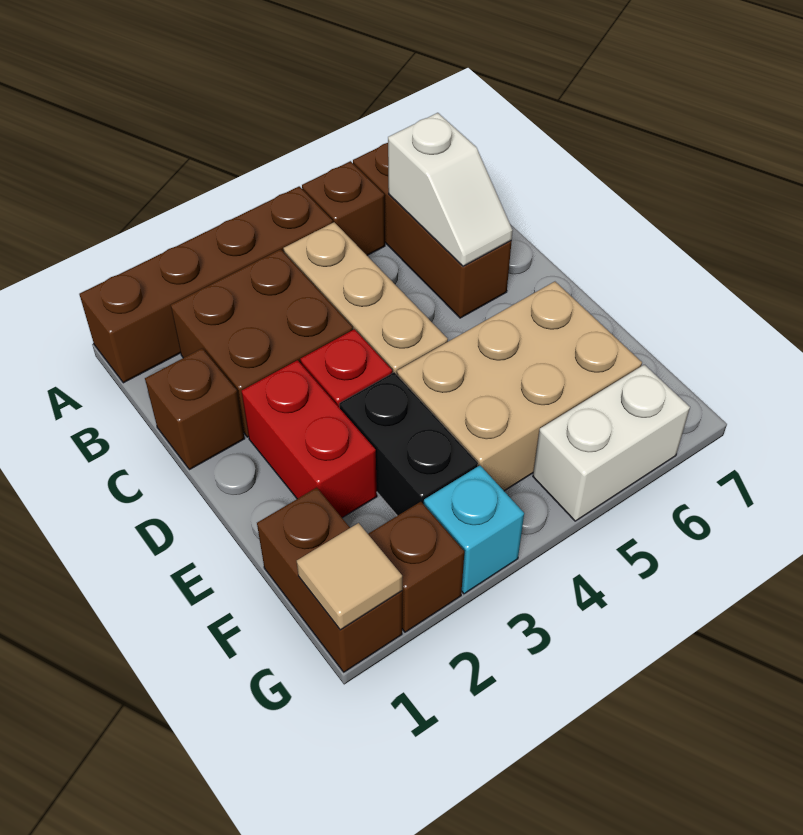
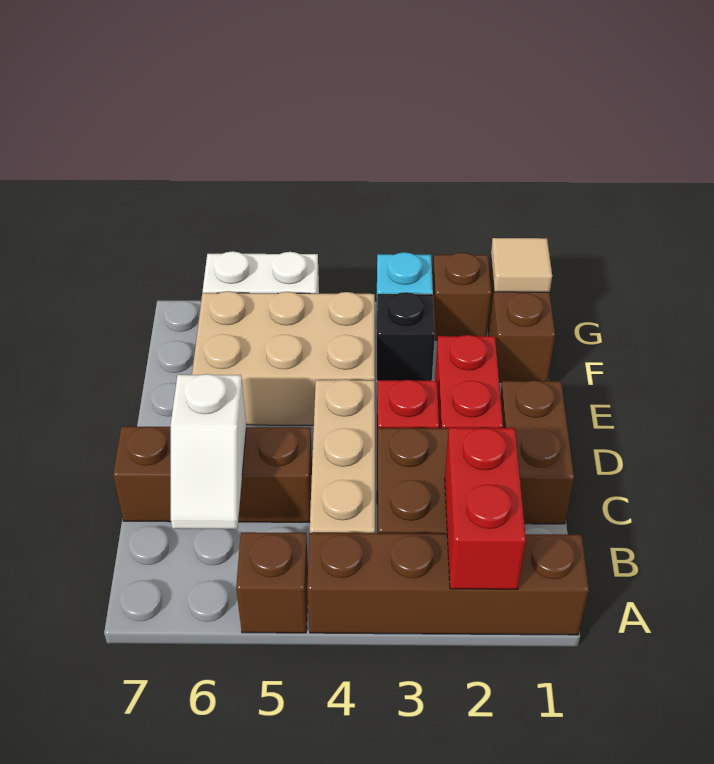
none -> red 1x2 brick [445,428,526,589]
brown 1x3 brick [353,143,512,318] -> brown 1x3 brick turned to [113,426,312,522]
white 1x2 slope [388,113,513,266] -> white 1x2 slope turned to [171,374,246,529]
brown 1x1 brick [145,349,245,470] -> brown 1x2 brick [500,381,574,524]
black 1x2 brick [339,372,478,516] -> black 1x1 brick [377,292,435,382]

